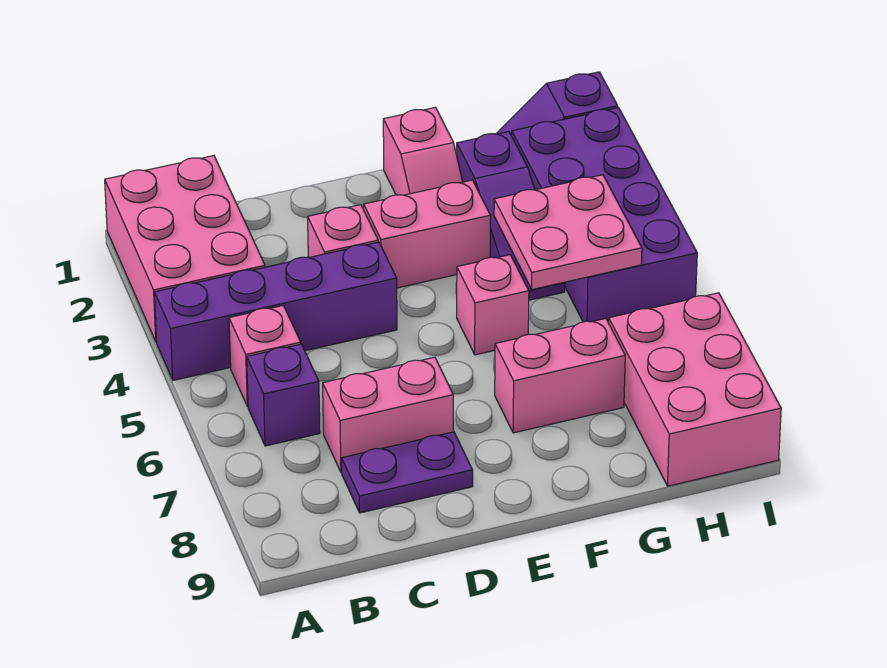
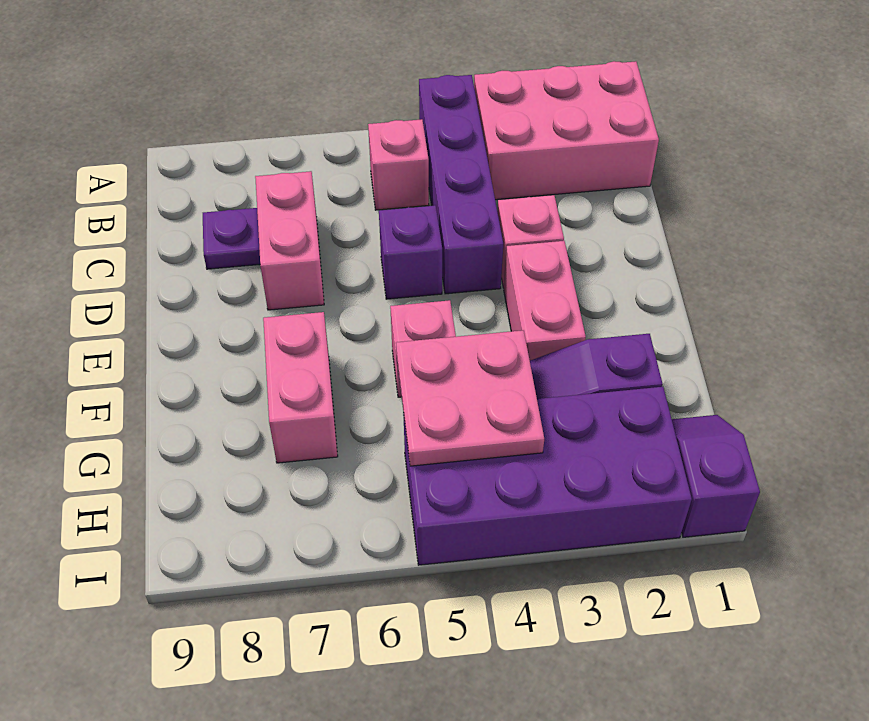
purple 1x1 brick [247,344,320,446] -> purple 1x1 brick moved to [379,205,442,299]
purple 1x2 plate [342,432,473,513] -> purple 1x1 plate [203,208,260,269]
pink 1x2 slope [383,107,463,195] -> none
pink 2x3 brick [609,293,781,486] -> none

